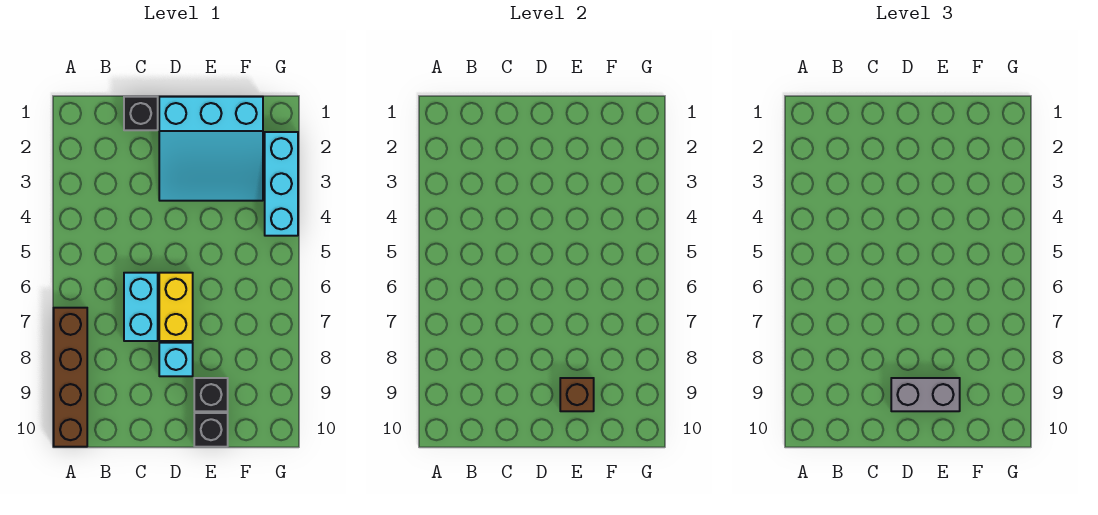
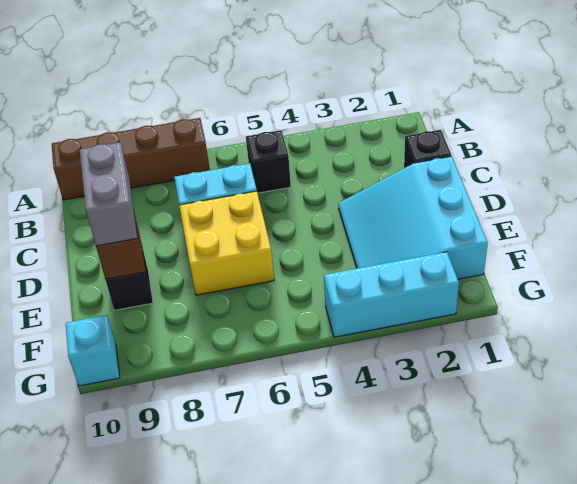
yellow 1x2 brick [159,273,193,341] -> yellow 2x2 brick [179,191,274,295]
cyan 1x1 brick [159,343,193,376] -> cyan 1x1 brick moved to [66,315,120,386]
black 1x1 brick [194,413,228,447] -> black 1x1 brick moved to [246,130,291,193]

